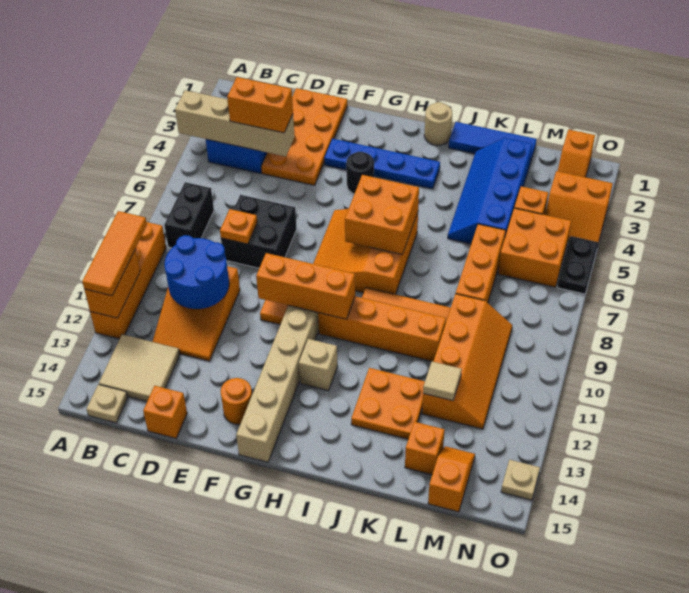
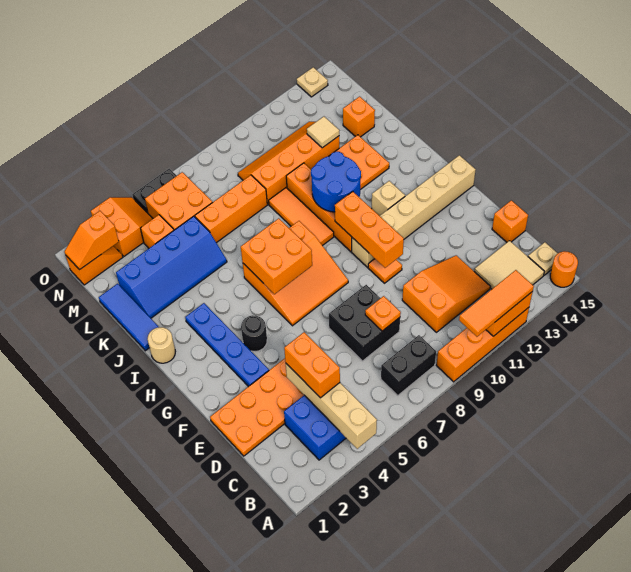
blue 2x2 round brick [165,235,229,309] -> blue 2x2 round brick moved to [311,152,361,212]
orange 1x1 round brick [221,378,252,424] -> orange 1x1 round brick moved to [550,251,578,287]
orange 1x2 slope [428,446,475,512] -> orange 1x2 slope moved to [64,211,119,270]

